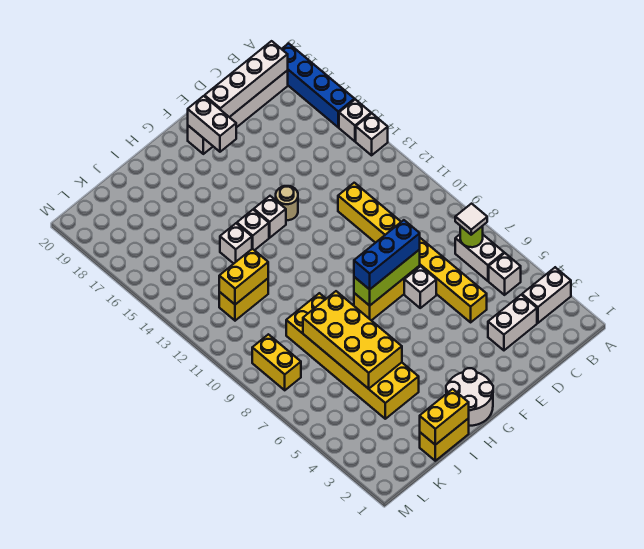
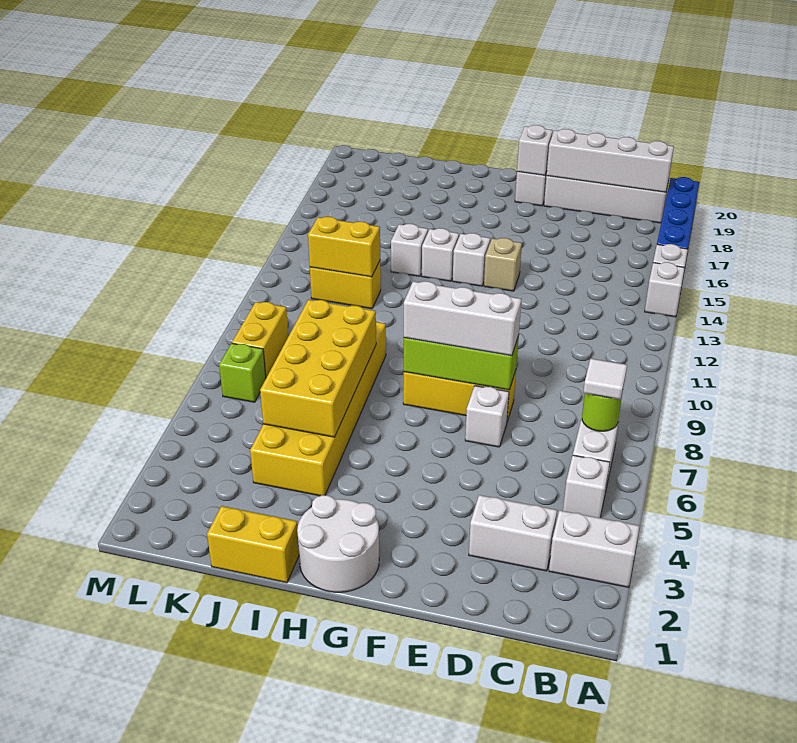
yellow 1x8 brick [338,183,487,322] -> none
blue 1x3 brick [354,220,420,289] -> white 1x3 brick [404,281,521,356]
tan 1x1 round brick [276,186,298,220] -> tan 1x1 brick [484,238,522,291]
white 1x2 brick [188,96,236,152] -> white 1x1 brick [517,125,553,175]
yellow 1x2 brick [420,389,469,445] -> none
none -> lime 1x1 brick [219,343,266,402]

